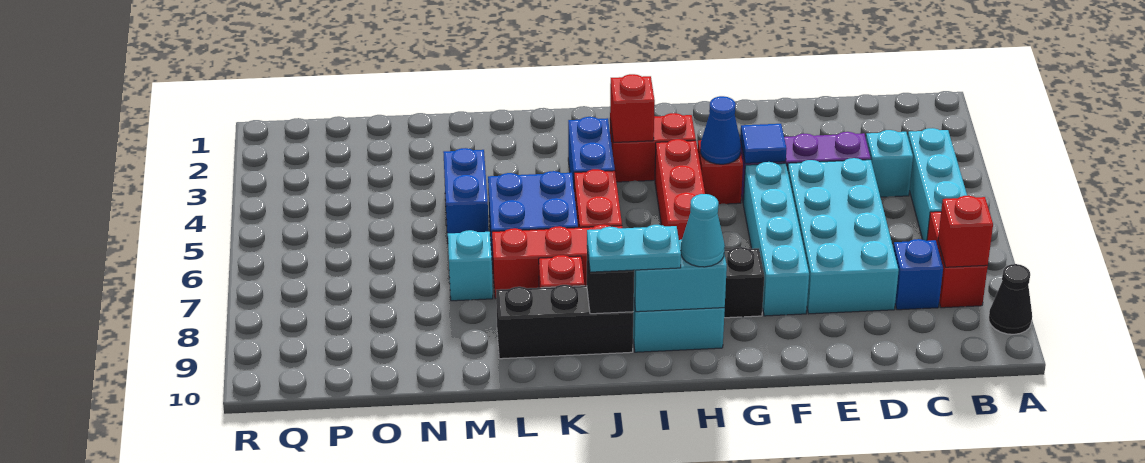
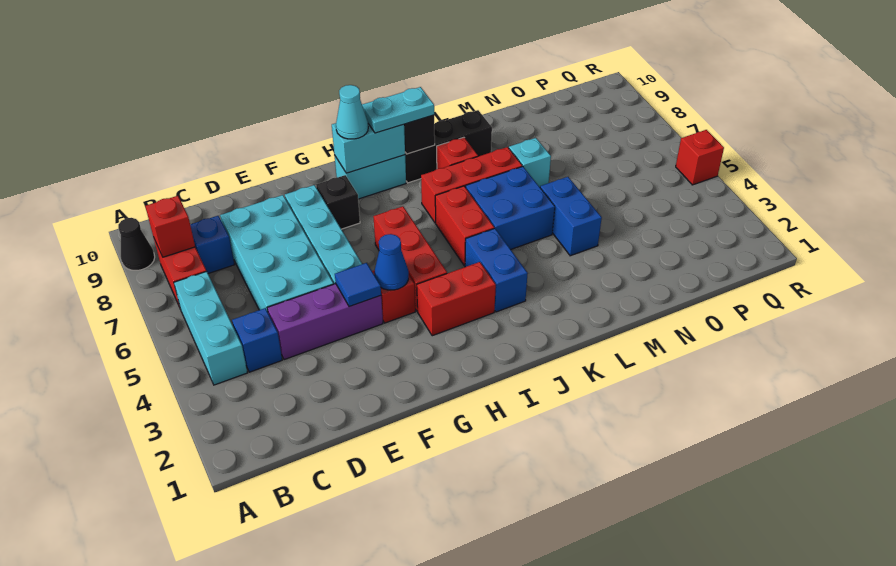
cyan 1x1 brick [866,130,913,197] -> blue 1x1 brick [232,308,282,372]
red 1x1 brick [610,74,655,143] -> red 1x1 brick moved to [676,130,724,185]

